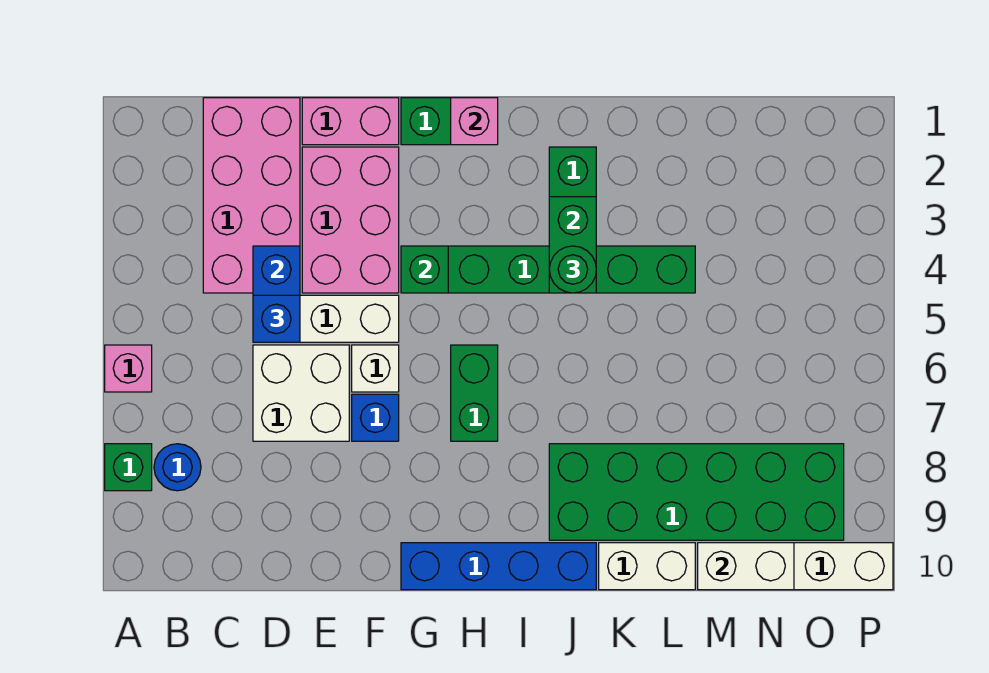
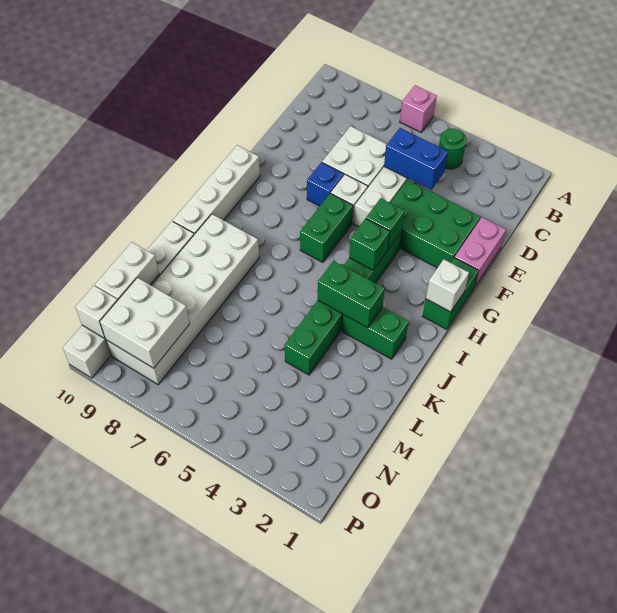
green 1x1 brick [105,444,152,491] -> green 1x1 brick moved to [349,219,390,270]
blue 1x1 round brick [154,444,201,491] -> none
pink 2x4 brick [203,98,300,293] -> none
blue 1x1 brick [253,295,300,342] -> none
pink 2x3 brick [302,147,399,293] -> green 2x3 brick [390,180,480,268]
blue 1x4 brick [401,543,596,590] -> white 1x4 brick [173,145,260,234]
pink 1x1 brick [451,98,498,145] -> white 1x1 brick [426,259,469,312]
green 1x2 brick [451,345,498,441] -> green 1x2 brick turned to [300,193,353,262]
green 1x1 round brick [549,246,596,293] -> green 1x1 round brick moved to [439,129,466,169]
green 2x6 brick [549,444,844,540] -> white 2x6 brick [106,214,259,385]
none -> white 2x2 brick [100,278,190,368]
none -> white 1x1 brick [75,286,118,338]

